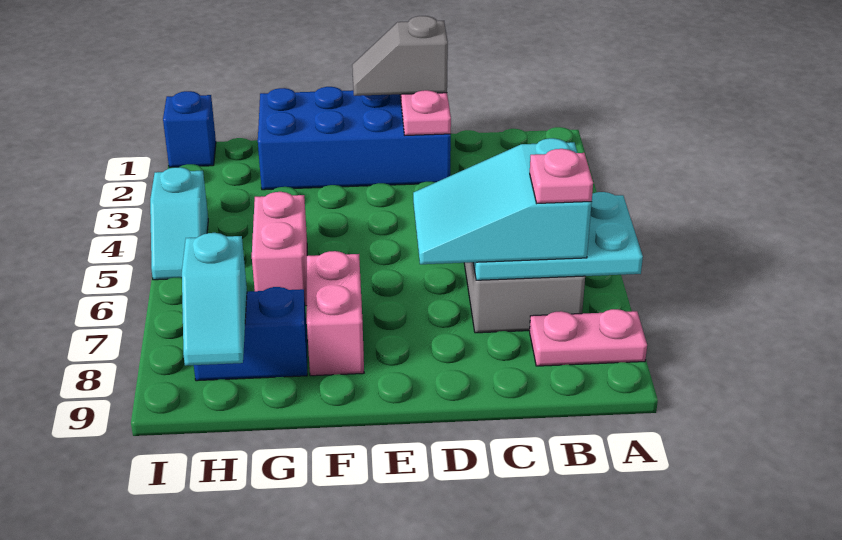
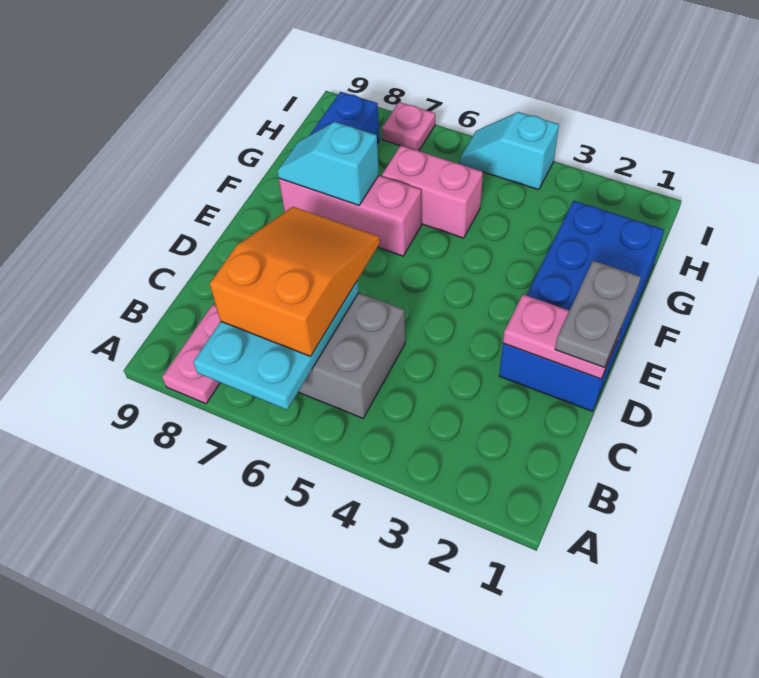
cyan 2x3 slope [413,138,592,264] -> orange 2x3 slope [210,207,380,356]
pink 1x1 plate [530,149,593,203] -> pink 1x1 plate moved to [382,102,435,151]
grey 1x2 slope [352,16,448,96] -> grey 1x2 plate [555,261,641,367]
pink 1x2 brick [307,251,364,376] -> pink 1x3 brick [279,176,421,256]
cyan 1x2 slope [182,233,247,365] -> cyan 1x2 slope moved to [277,122,379,205]
blue 1x1 brick [163,91,216,167] -> none

